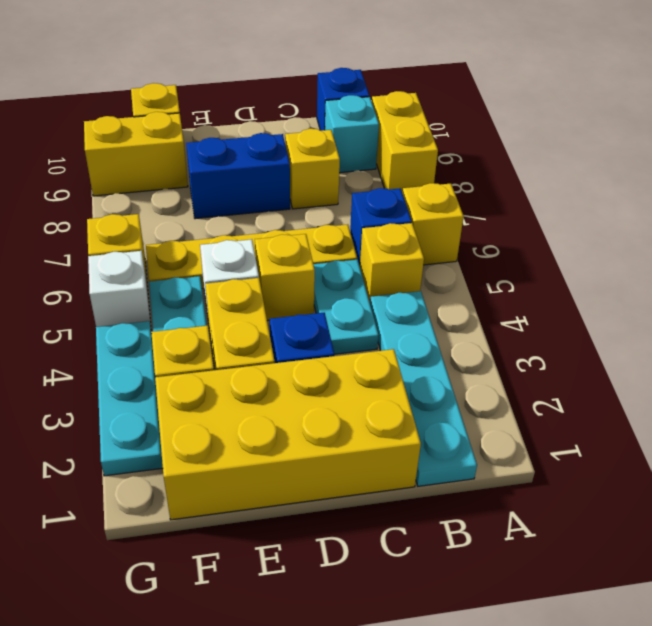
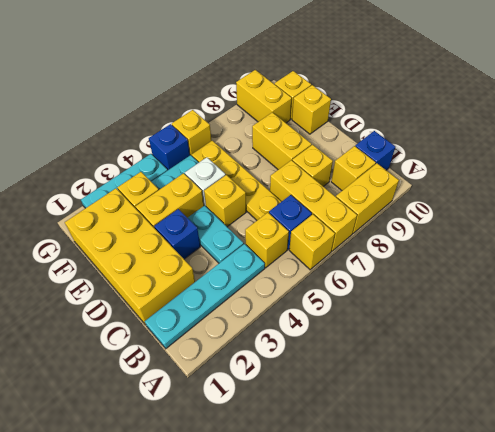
none -> yellow 1x3 brick [270,160,357,251]
cyan 1x1 brick [325,95,379,173] -> yellow 1x1 brick [331,146,376,190]
cyan 1x2 plate [313,260,379,354] -> cyan 1x2 plate turned to [188,205,244,263]
blue 1x2 brick [186,133,290,219] -> yellow 1x2 brick [252,112,311,170]
none -> yellow 1x1 brick [292,85,331,134]
white 1x1 brick [88,251,151,327] -> blue 1x1 brick [149,124,190,170]

